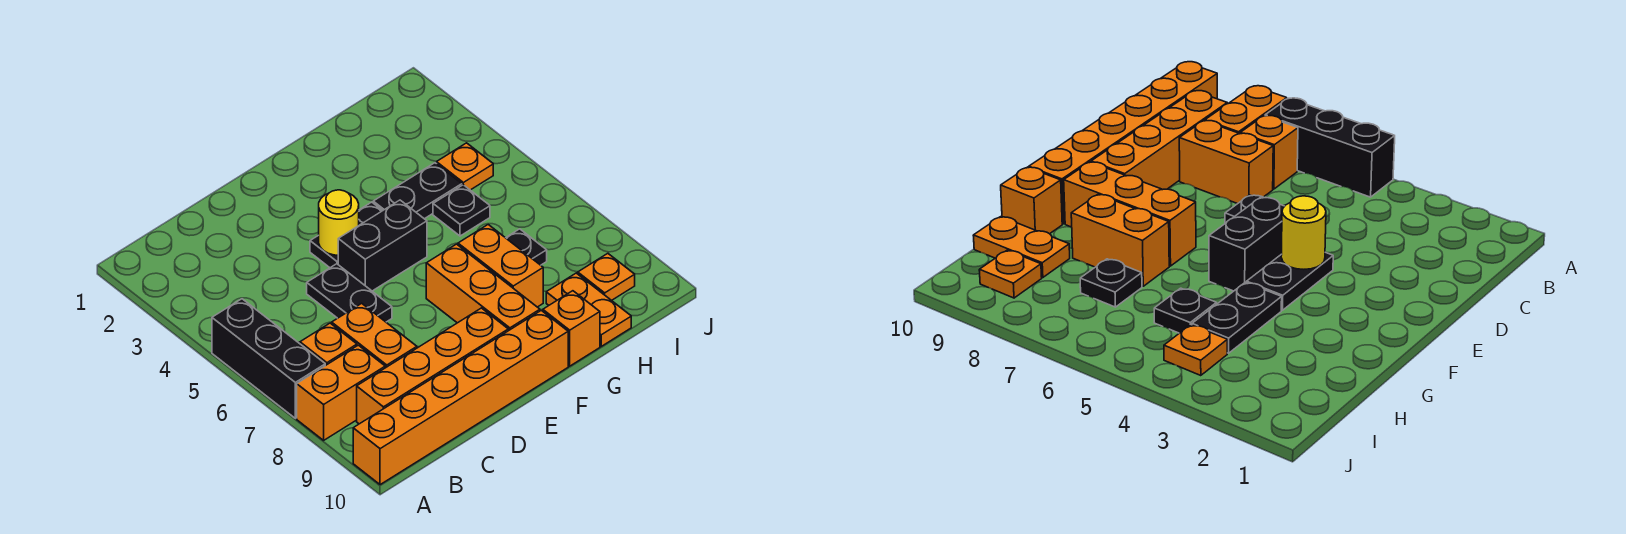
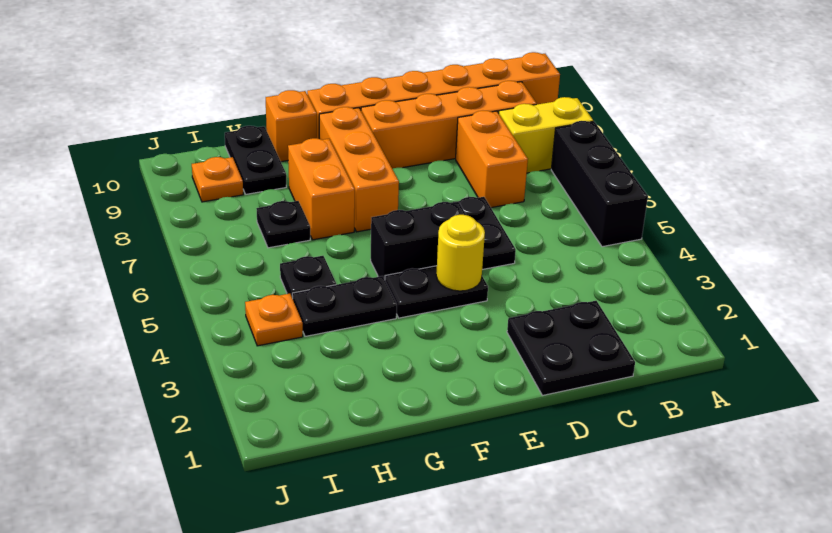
orange 1x2 brick [297,345,385,440] -> yellow 1x2 brick [499,97,593,173]
orange 1x1 brick [300,323,357,366] -> none
none -> black 2x2 plate [507,301,635,395]
orange 1x2 plate [546,273,631,346] -> black 1x2 plate [225,126,286,194]

